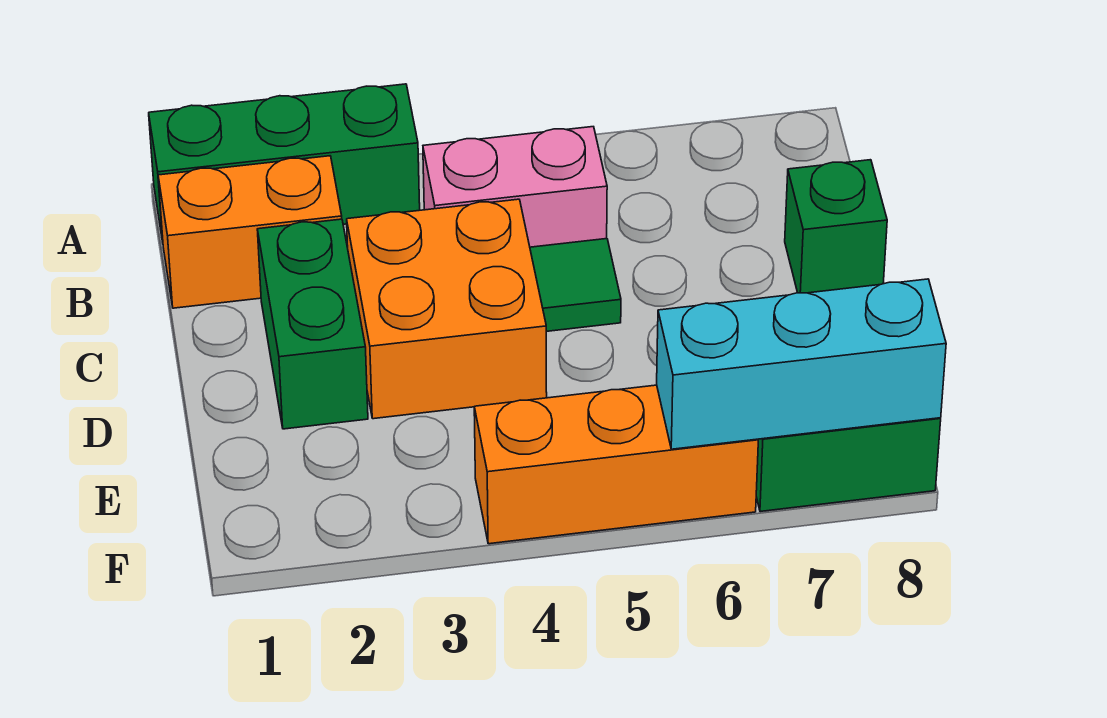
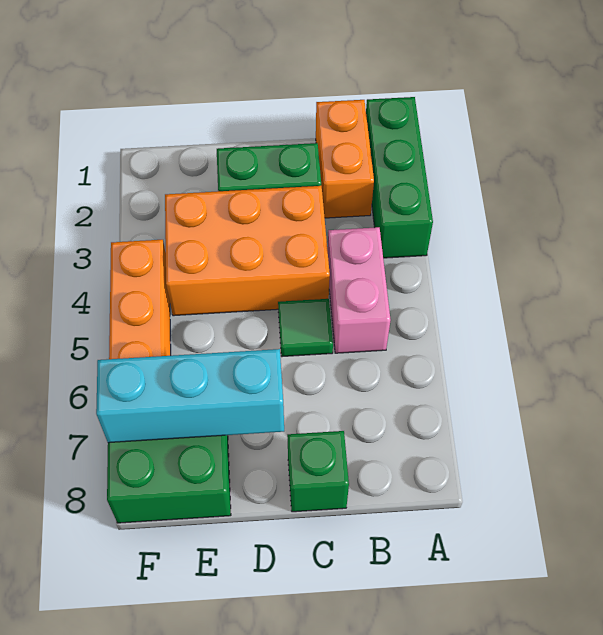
orange 2x2 brick [347,199,547,419] -> orange 2x3 brick [165,186,330,316]
cyan 1x3 brick [657,279,946,449] -> cyan 1x3 brick turned to [96,349,284,443]

